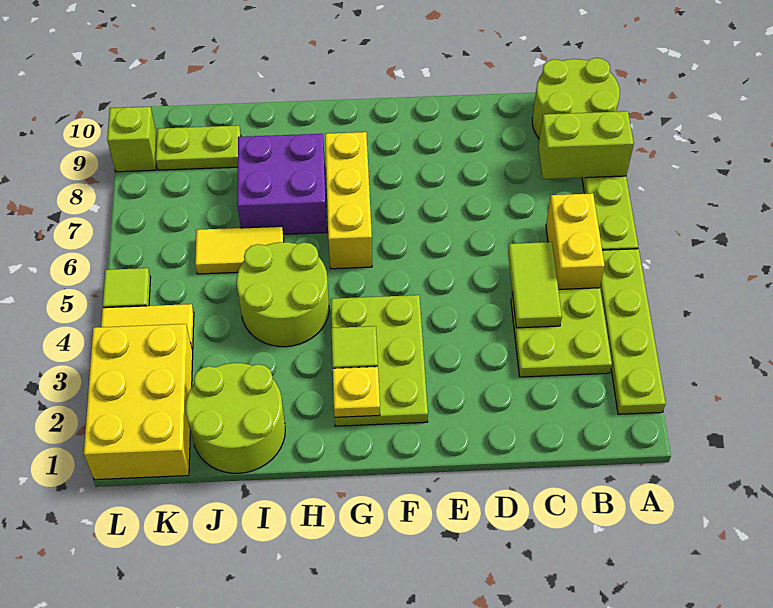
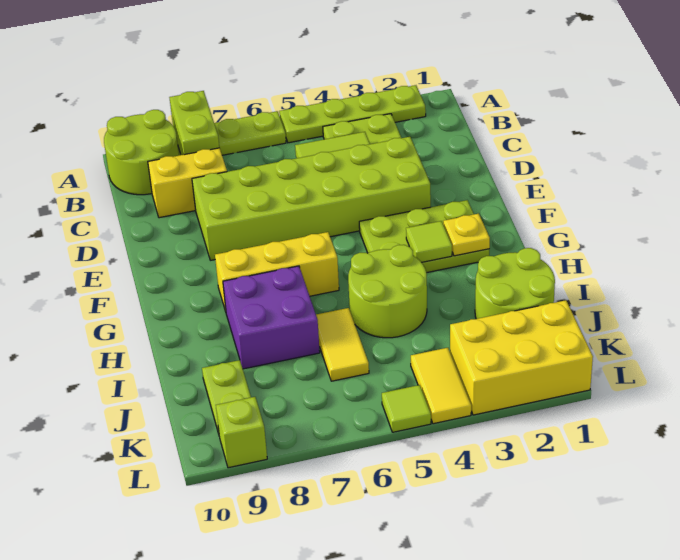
yellow 1x2 brick [546,193,605,289] -> yellow 1x2 brick moved to [148,148,227,218]
none -> lime 2x6 brick [192,137,431,260]

